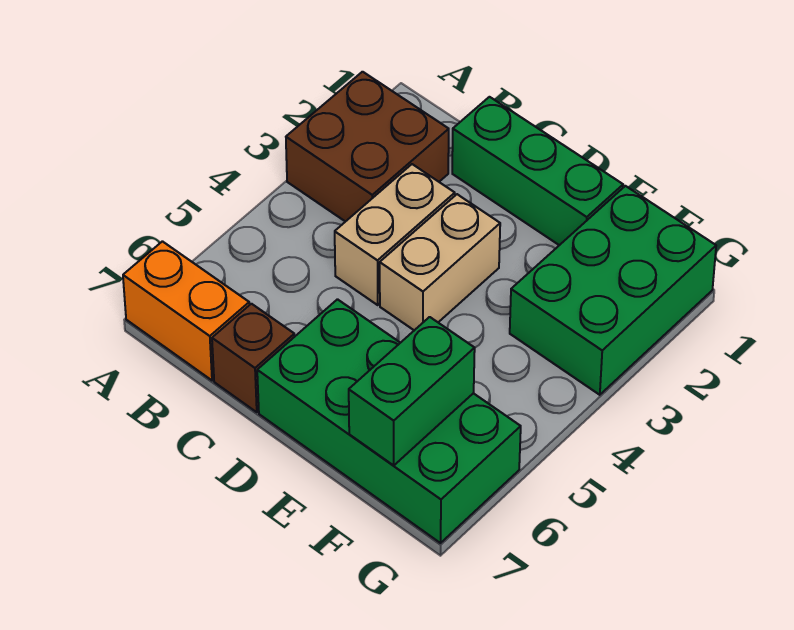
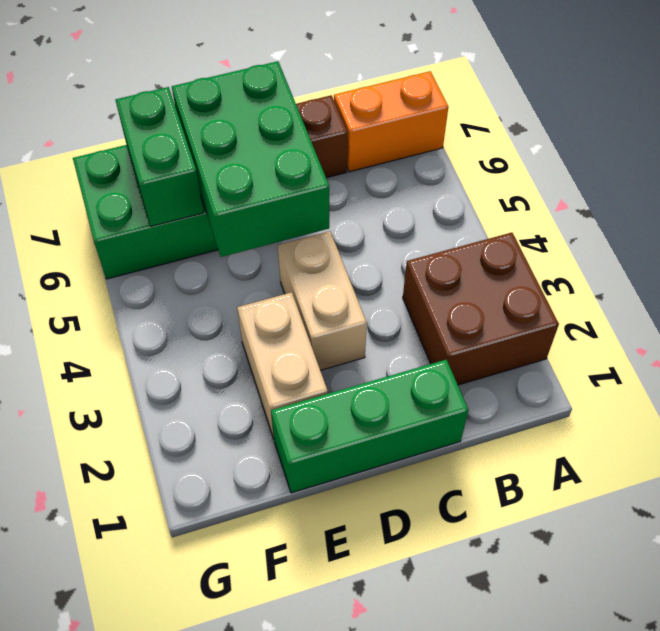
tan 1x2 brick [335,164,455,305] -> tan 1x2 brick moved to [237,292,328,439]
green 2x3 brick [510,186,716,395] -> green 2x3 brick moved to [172,61,329,257]

